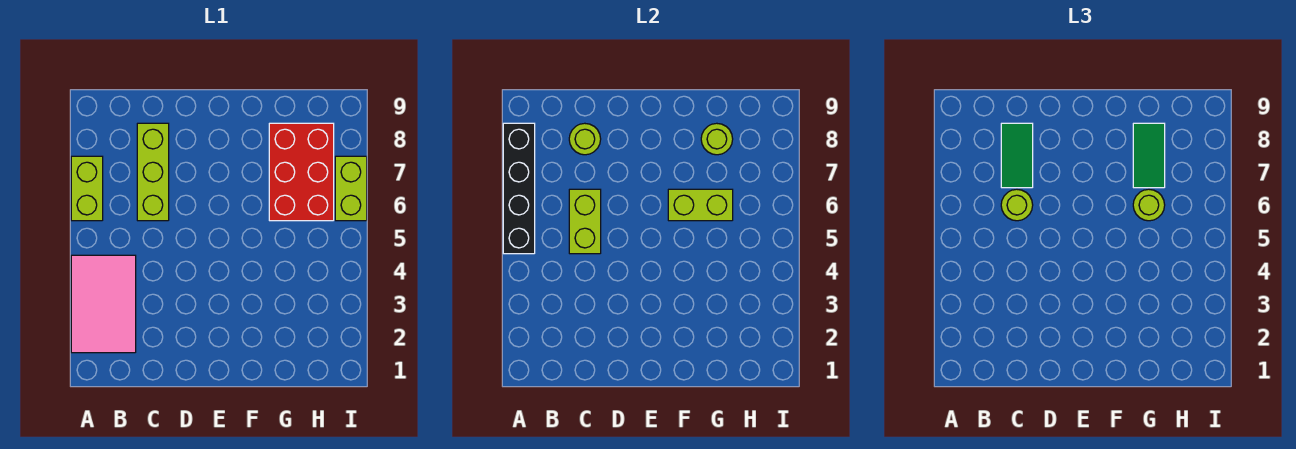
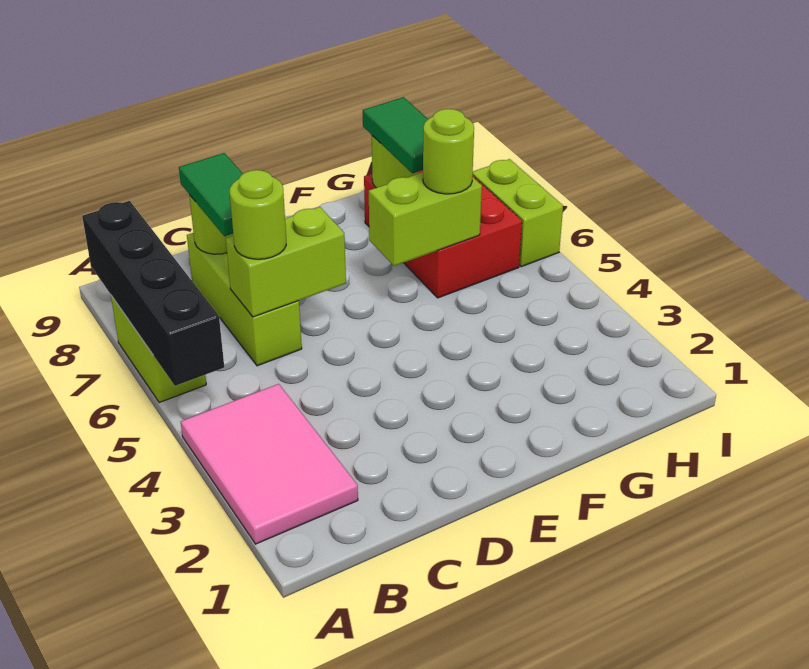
lime 1x2 brick [569,189,601,254] -> lime 1x2 brick turned to [226,207,346,317]

